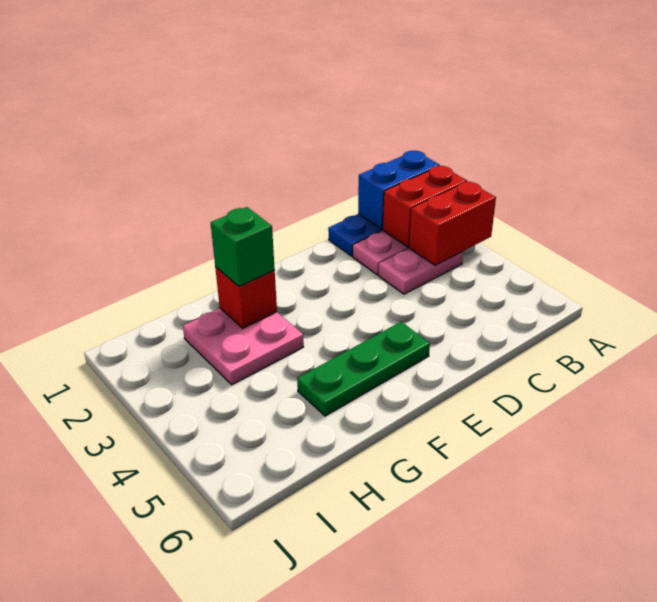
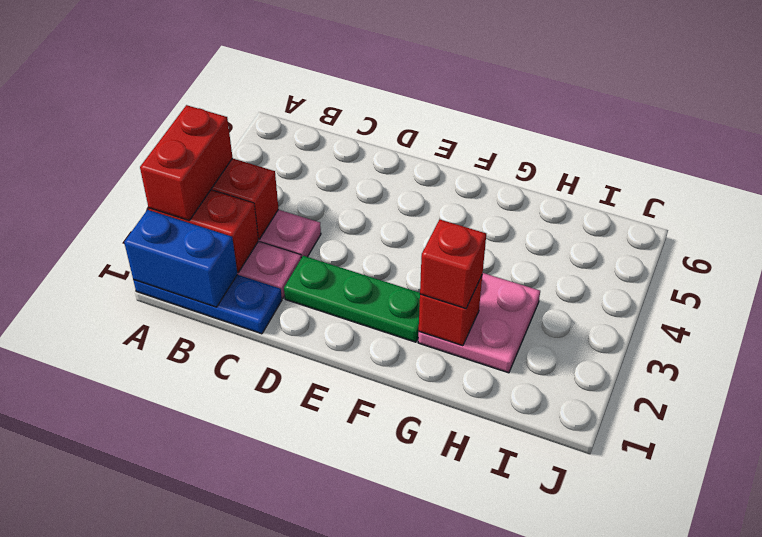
none -> red 1x2 brick [140,105,233,221]
green 1x3 plate [297,322,430,416] -> green 1x3 plate moved to [284,256,420,342]
green 1x1 brick [211,207,275,287] -> red 1x1 brick [420,219,486,308]

